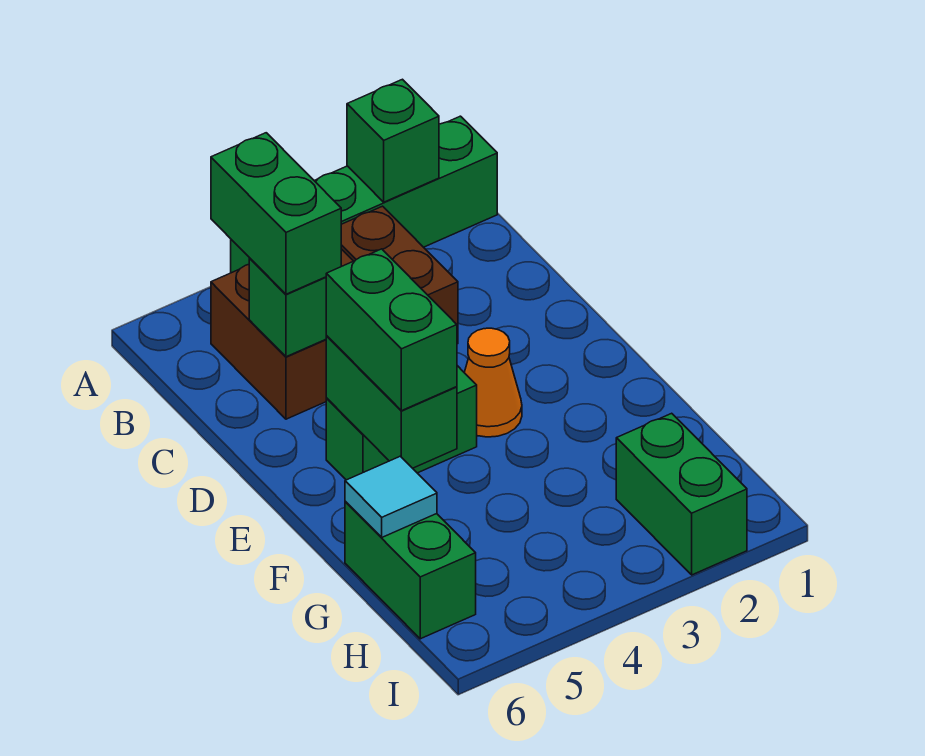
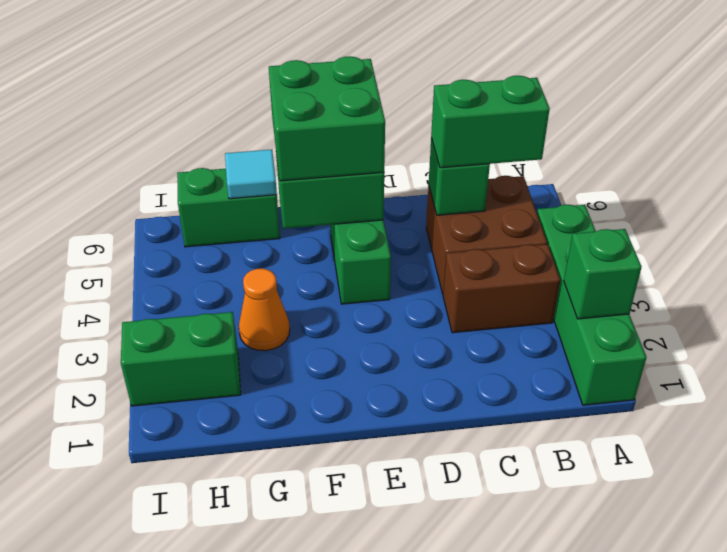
orange 1x1 cone [464,328,522,437] -> orange 1x1 cone moved to [239,268,290,351]
green 1x2 brick [326,249,457,411] -> green 2x2 brick [269,56,385,181]

